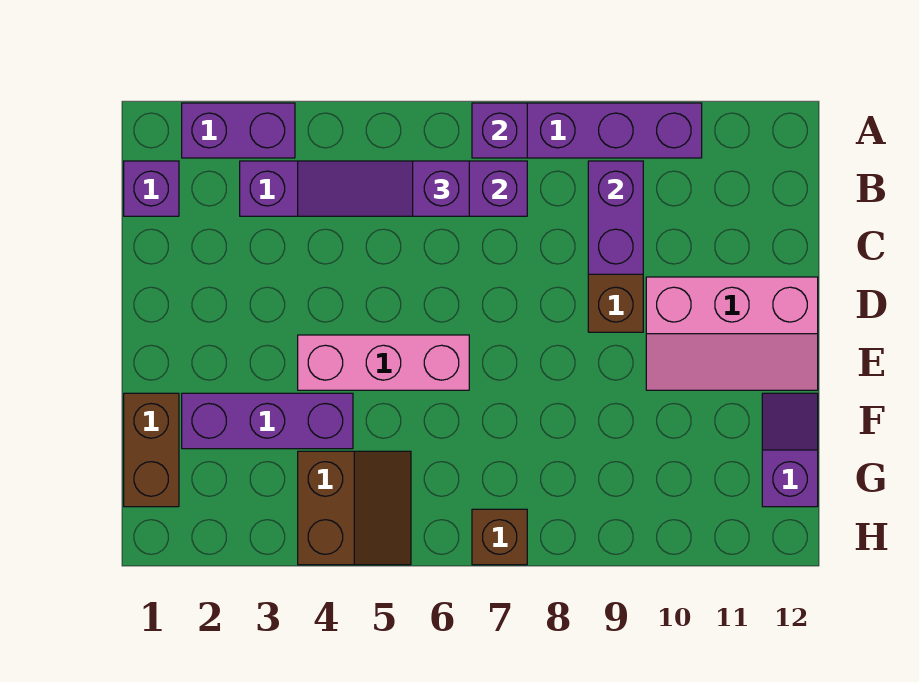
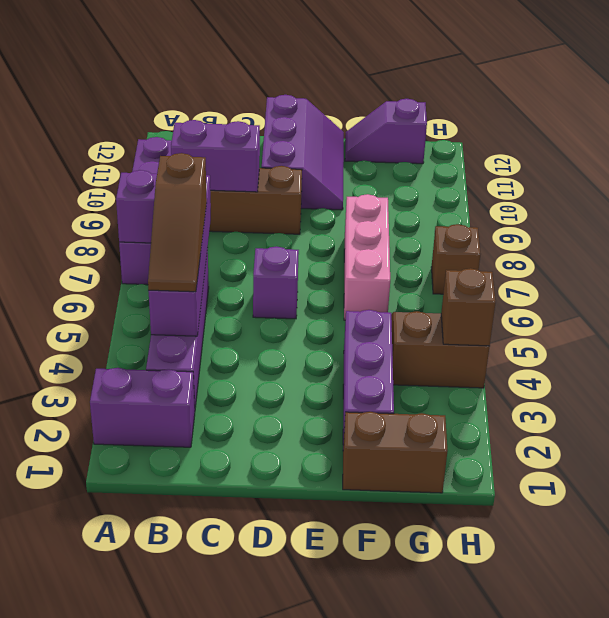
purple 1x2 brick [182,103,295,158] -> purple 1x2 brick turned to [90,368,195,447]
purple 1x1 brick [124,161,179,216] -> purple 1x1 brick moved to [253,246,299,319]
purple 1x3 slope [298,161,469,216] -> brown 1x3 slope [148,153,207,292]
pink 2x3 slope [646,277,818,390] -> purple 2x3 slope [262,95,344,210]
pink 1x3 brick [298,335,469,390] -> pink 1x3 brick moved to [344,194,390,320]
none -> brown 1x1 brick [441,268,496,346]

